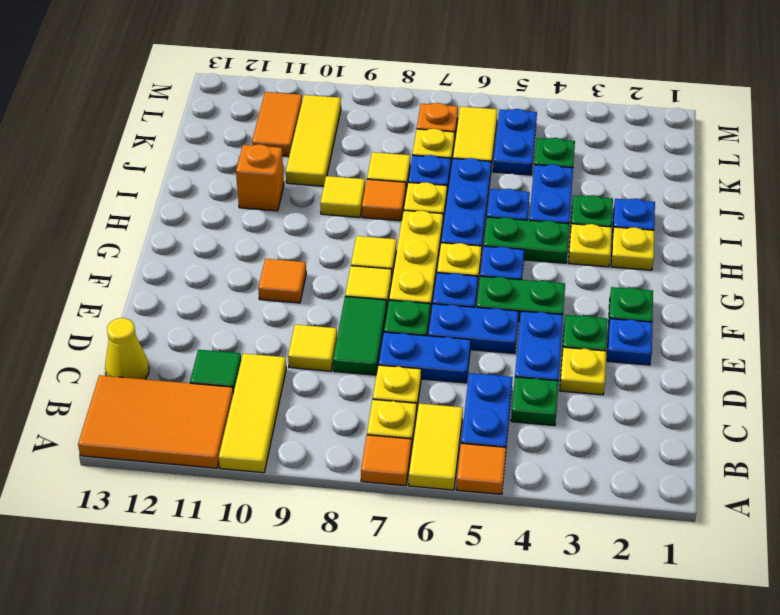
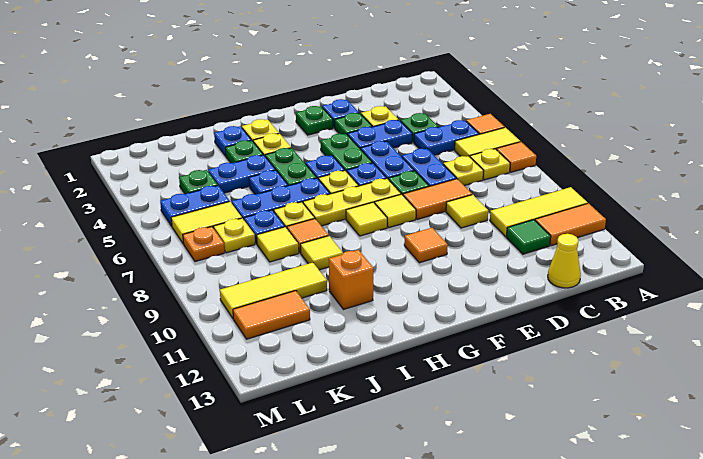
orange 2x3 tile [78,375,233,468] -> orange 1x2 tile [535,203,606,246]
green 1x2 tile [333,297,387,375] -> orange 1x2 tile [403,179,472,220]

